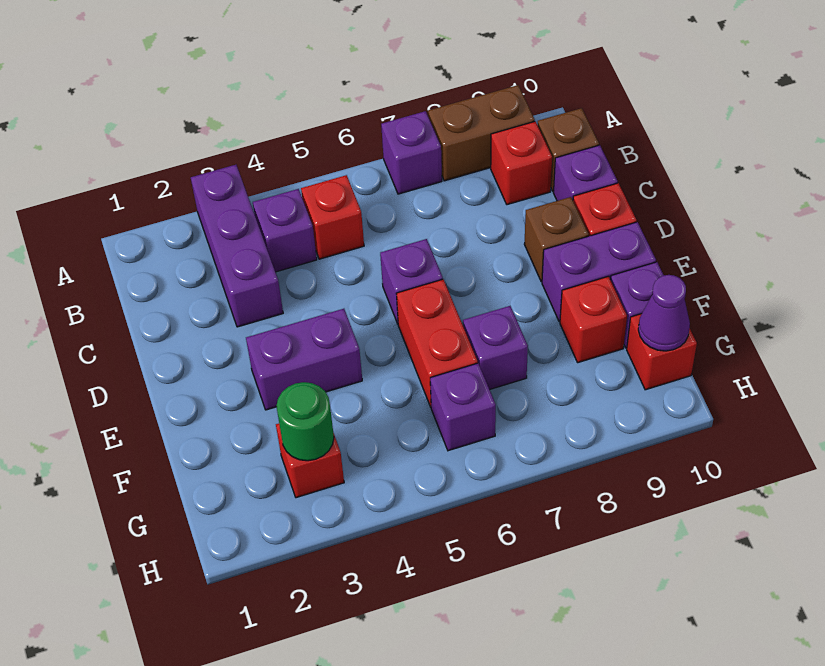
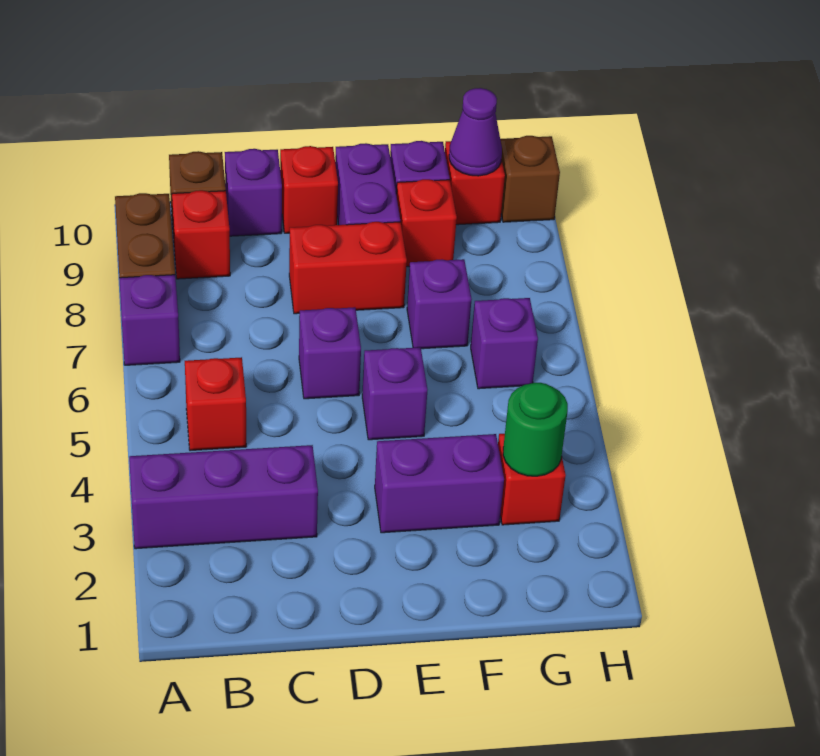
purple 1x1 brick [253,189,317,272] -> purple 1x1 brick moved to [362,347,427,440]
brown 1x1 brick [524,197,589,282] -> brown 1x1 brick moved to [500,136,560,222]
purple 1x2 brick [246,309,362,410] -> purple 1x2 brick turned to [375,434,504,533]
red 1x2 brick [396,279,478,407] -> red 1x2 brick moved to [289,222,407,314]

